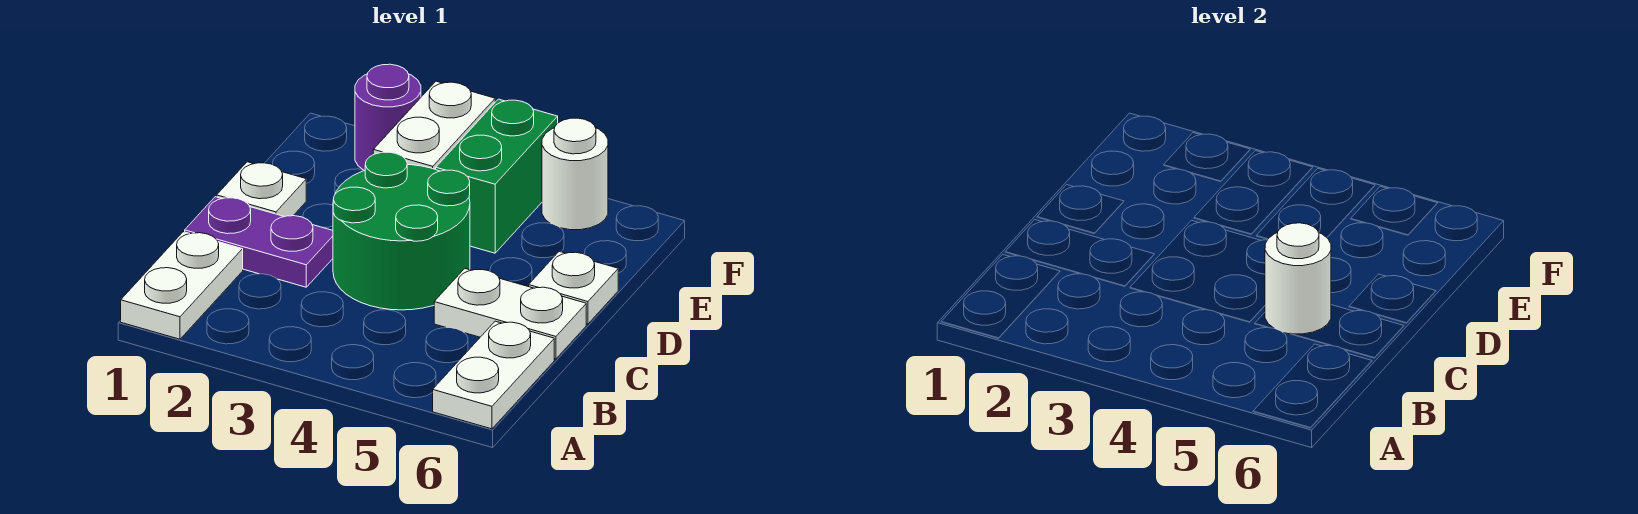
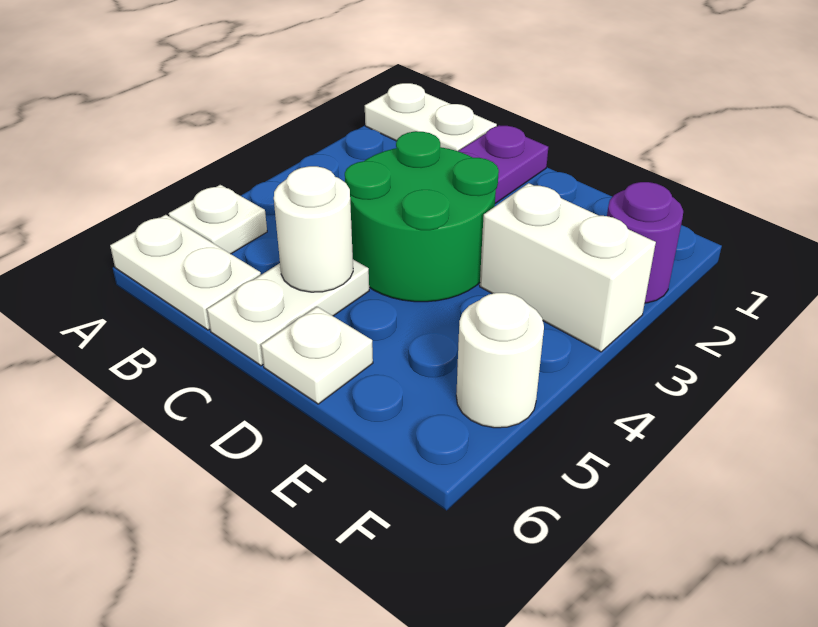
white 1x1 plate [217,162,306,217] -> white 1x1 plate moved to [169,185,267,254]
green 1x2 brick [436,99,558,253] -> none

